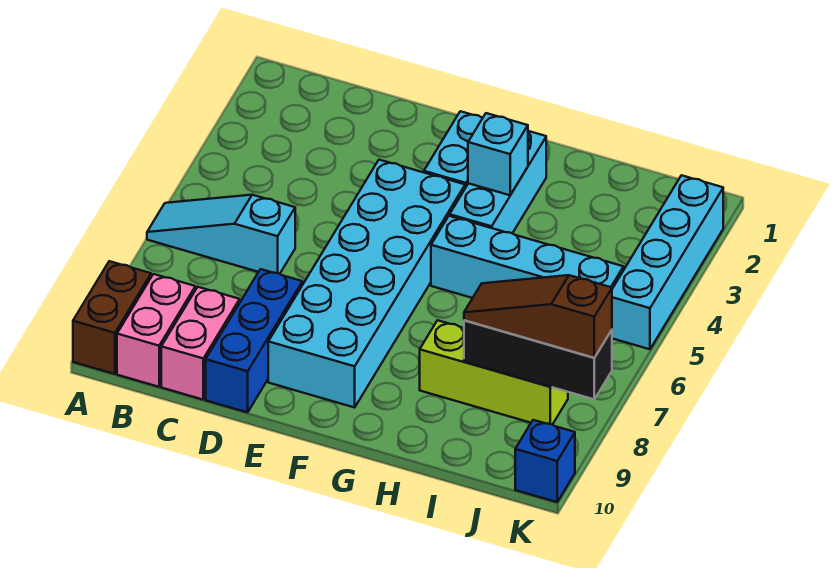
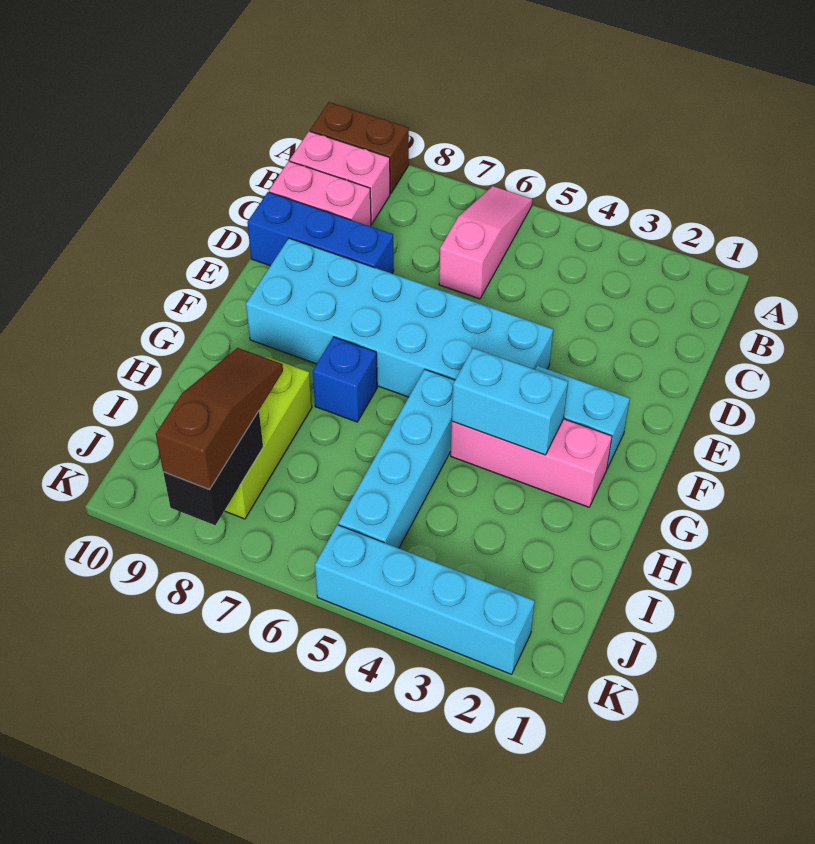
cyan 1x3 slope [147,195,295,274] -> pink 1x3 slope [439,186,532,299]
cyan 1x3 brick [450,131,546,233] -> pink 1x3 brick [451,419,612,507]
cyan 1x1 brick [468,113,528,195] -> cyan 1x2 brick [452,348,568,455]
black 1x3 brick [464,320,612,399] -> black 1x2 brick [163,411,263,525]
blue 1x1 brick [515,420,575,502] -> blue 1x1 brick moved to [313,337,377,422]

